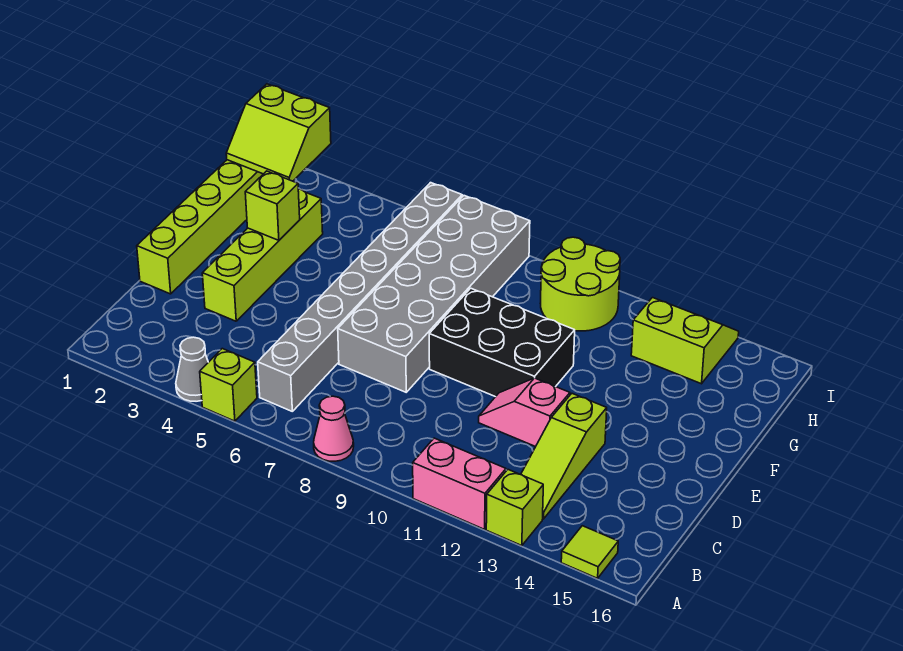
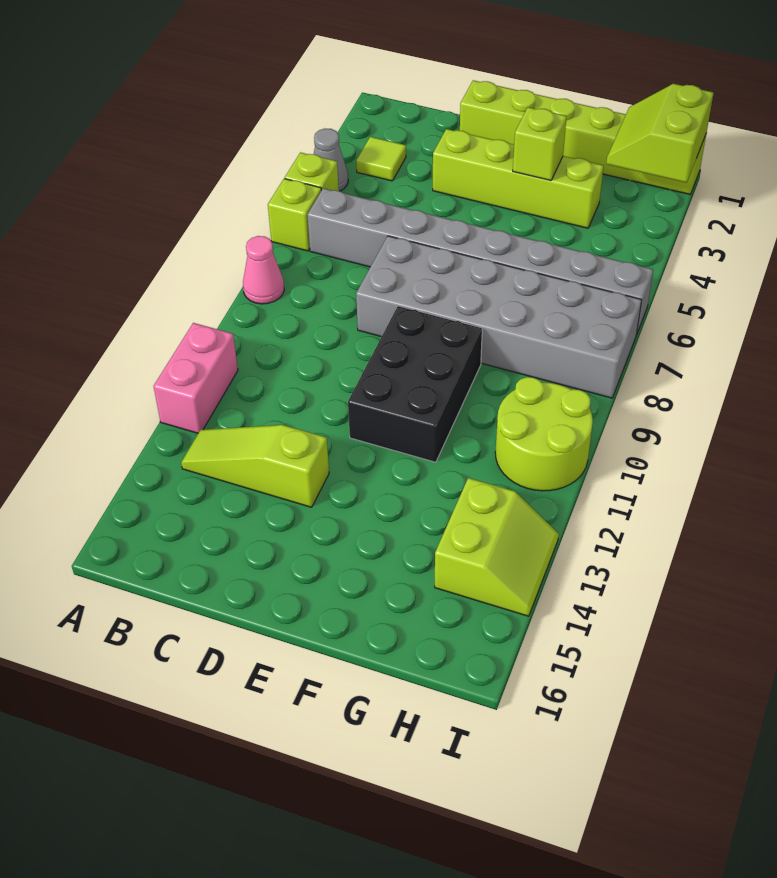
lime 1x1 brick [486,470,543,546] -> lime 1x1 brick moved to [268,179,321,251]
lime 1x1 tile [561,526,618,578] -> lime 1x1 tile moved to [356,137,406,181]
pink 1x2 slope [479,378,570,447] -> none

